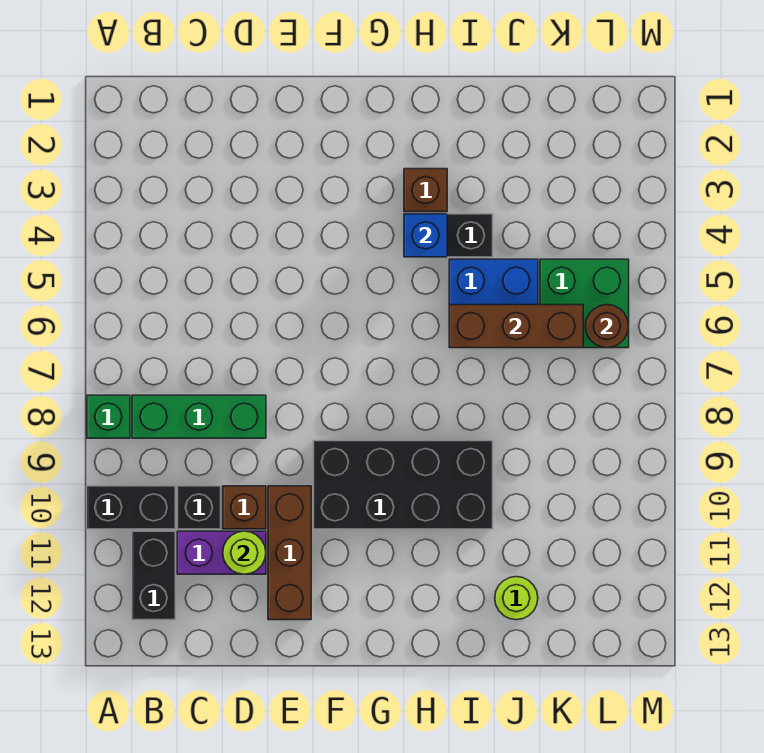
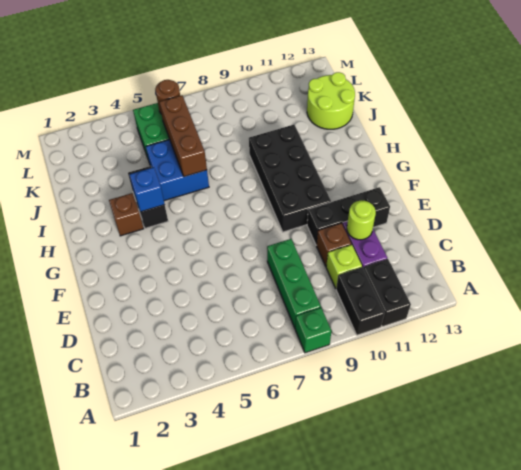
black 1x2 brick [132,531,175,620] -> black 1x2 brick turned to [364,259,411,327]
black 1x1 brick [177,486,221,529] -> lime 1x1 brick [326,245,362,288]
brown 1x3 brick [268,486,311,620] -> black 1x3 brick [307,187,390,245]
lime 1x1 round brick [495,577,538,620] -> lime 2x2 round brick [307,72,355,129]

